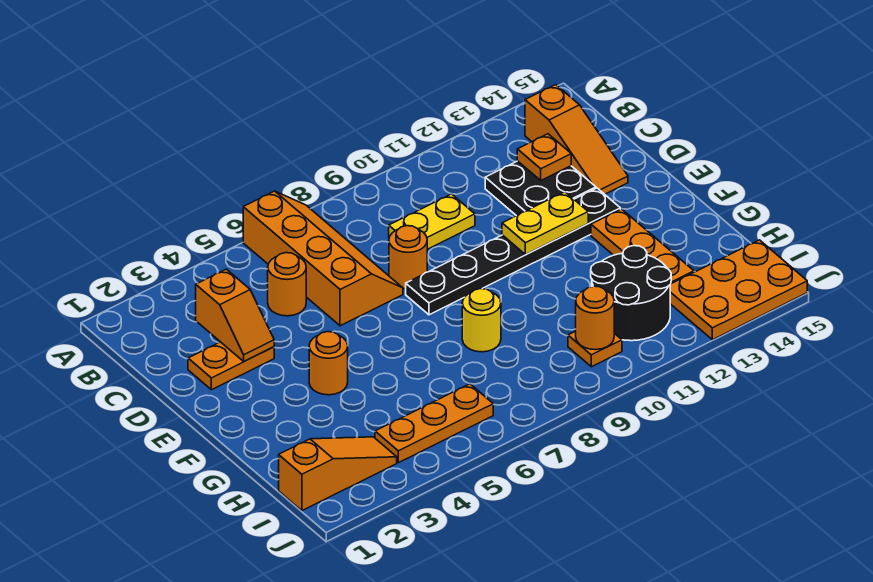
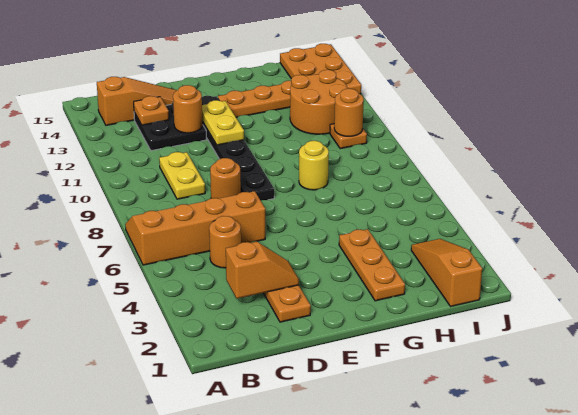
orange 1x1 round brick [309,332,348,395] -> orange 1x1 round brick moved to [173,85,203,133]
black 2x2 round brick [591,246,671,341] -> orange 2x2 round brick [290,70,348,134]
orange 1x3 plate [375,384,493,463] -> orange 1x3 plate moved to [339,229,405,301]

